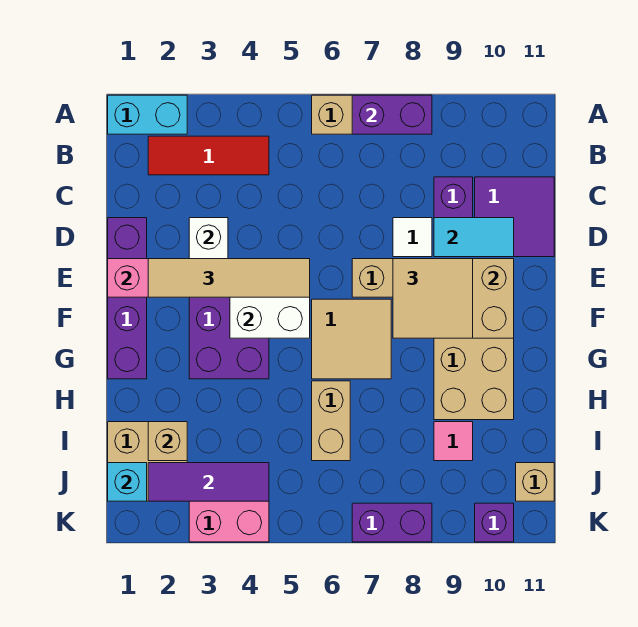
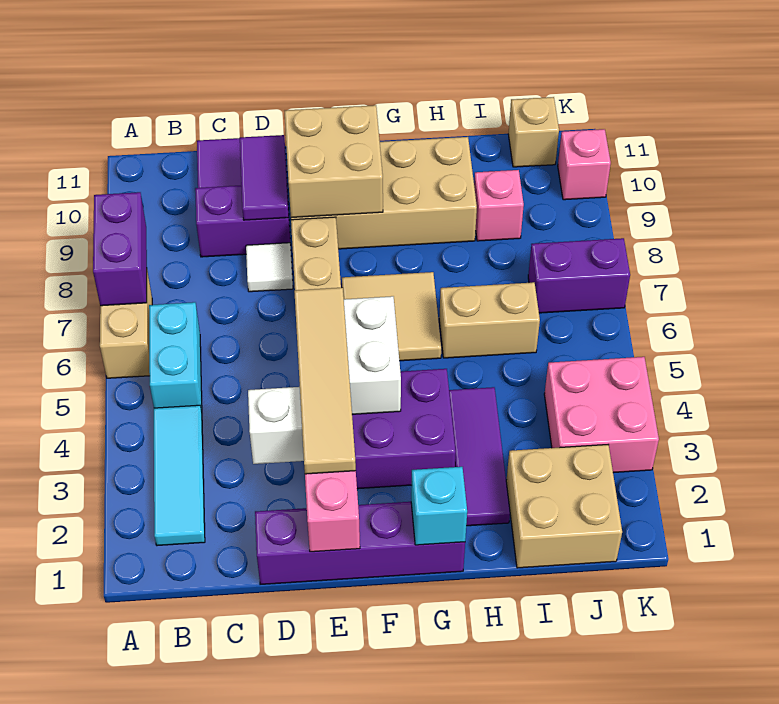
cyan 1x2 brick [108,95,187,134] -> cyan 1x2 brick moved to [149,302,202,411]
red 1x3 tile [148,136,269,175] -> cyan 1x3 tile [154,405,205,546]
cyan 1x2 tile [434,218,514,257] -> purple 1x2 tile [240,135,289,220]
tan 2x2 tile [393,259,473,338] -> none
tan 1x1 brick [148,422,187,461] -> none
pink 1x1 tile [434,422,473,461] -> pink 1x1 brick [474,170,524,241]
cyan 1x1 brick [108,463,147,501] -> cyan 1x1 brick moved to [411,467,467,545]
purple 1x3 tile [148,463,269,501] -> purple 1x3 tile moved to [449,387,510,526]
purple 1x2 brick [352,503,432,542] -> purple 1x2 brick turned to [528,238,630,313]
purple 1x1 brick [475,503,514,542] -> pink 1x1 brick [558,129,611,200]

